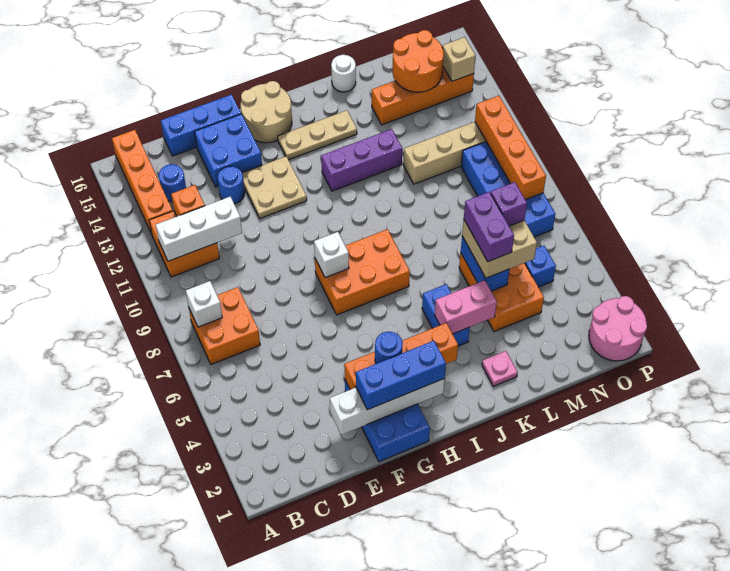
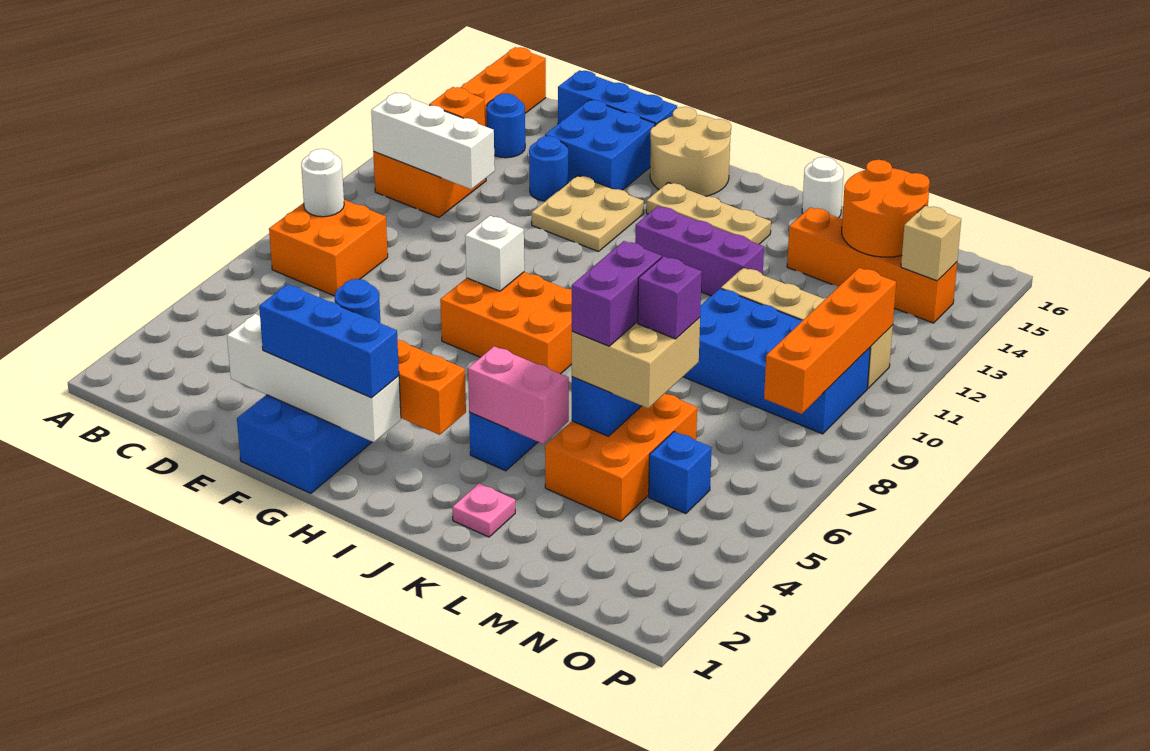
white 1x1 brick [186,281,222,327] -> white 1x1 round brick [301,149,344,217]
blue 2x4 brick [461,142,555,237] -> blue 2x4 brick turned to [683,289,870,434]
pink 2x2 round brick [589,296,647,361] -> none

